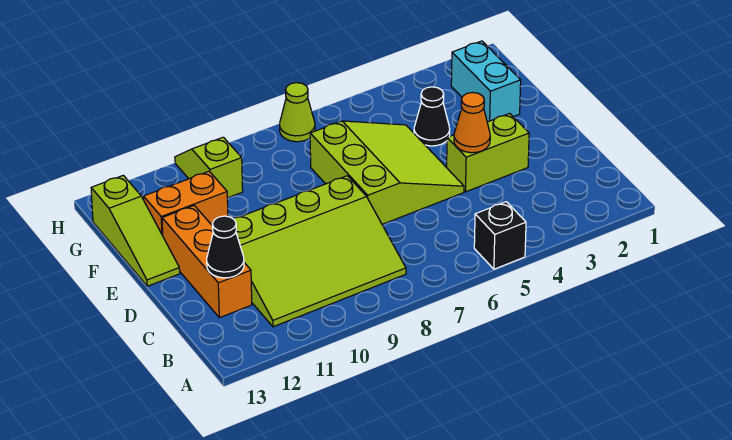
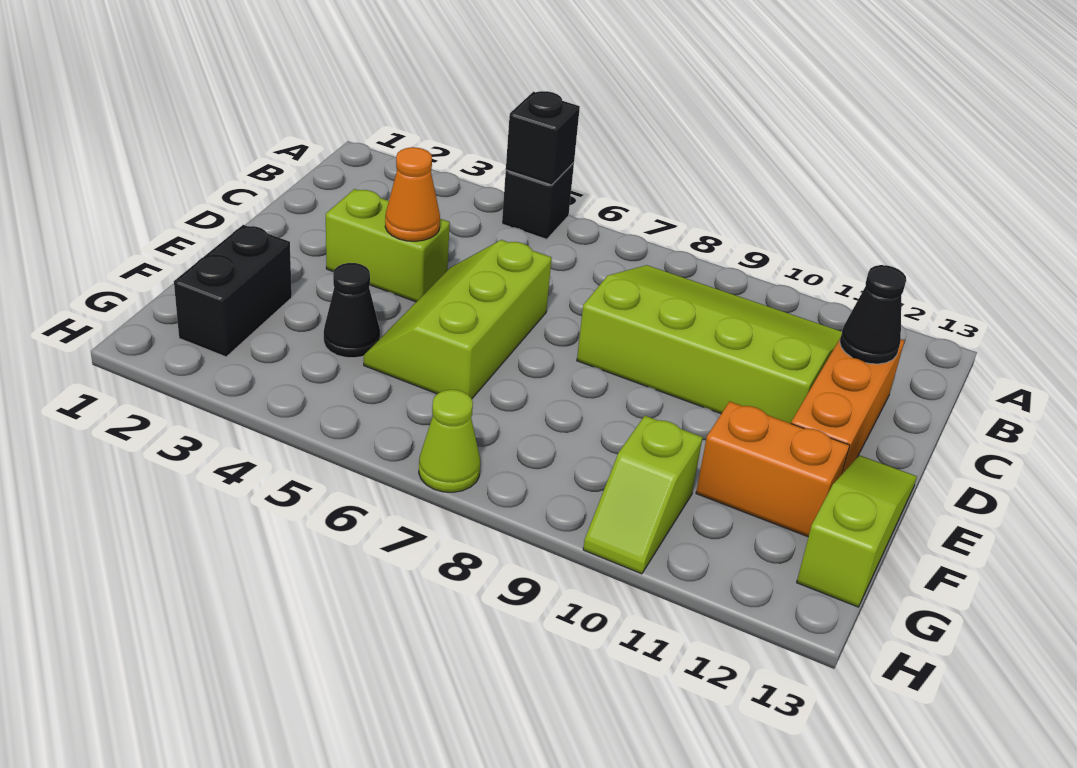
none -> black 1x1 brick [506,91,580,185]
lime 3x3 slope [310,121,464,224] -> lime 2x3 slope [364,240,552,398]
cyan 1x2 brick [451,41,521,122] -> black 1x2 brick [174,225,292,357]

